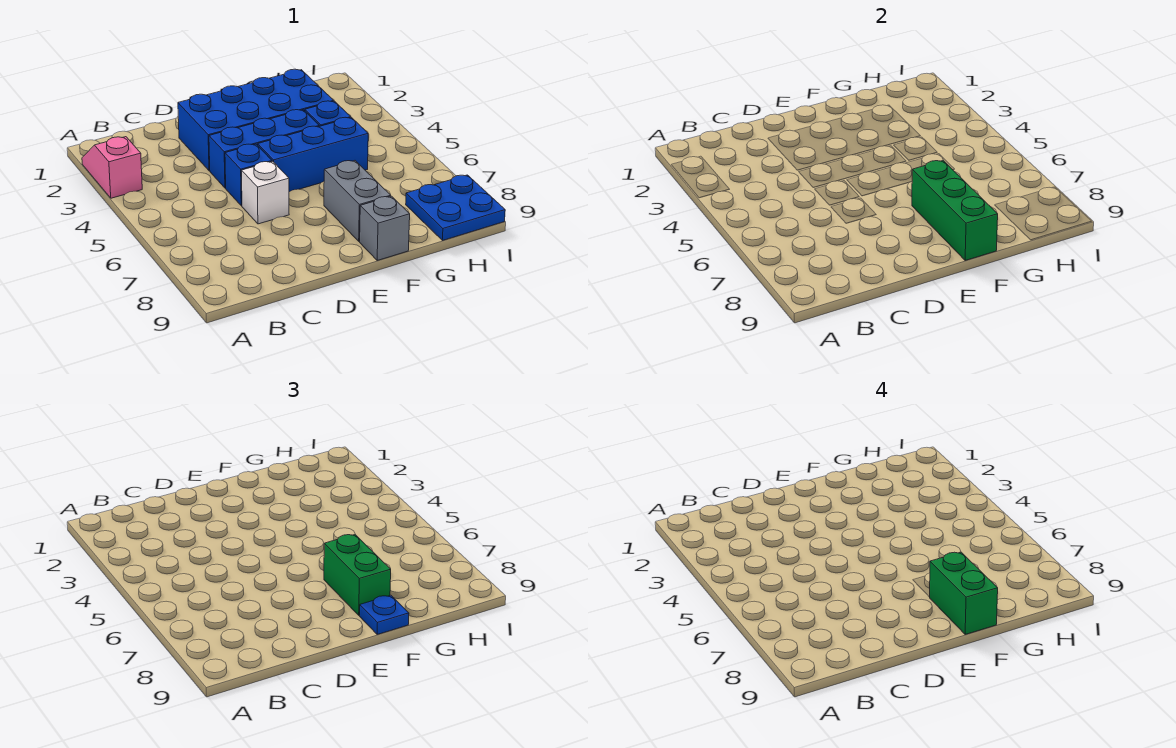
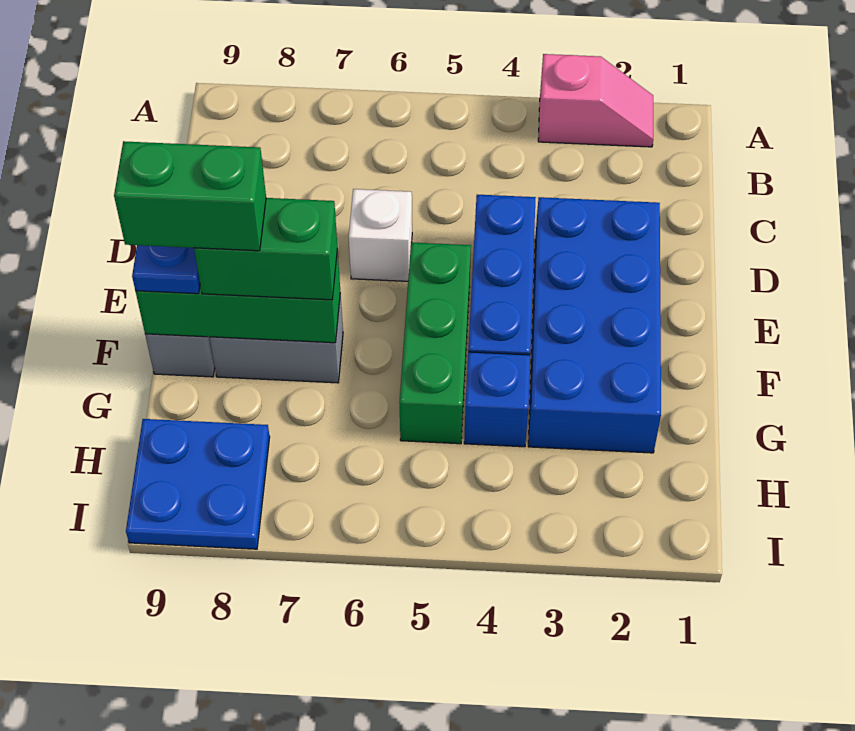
blue 1x1 brick [225,144,272,206] -> none
blue 1x3 brick [258,117,368,192] -> green 1x3 brick [399,242,471,444]

